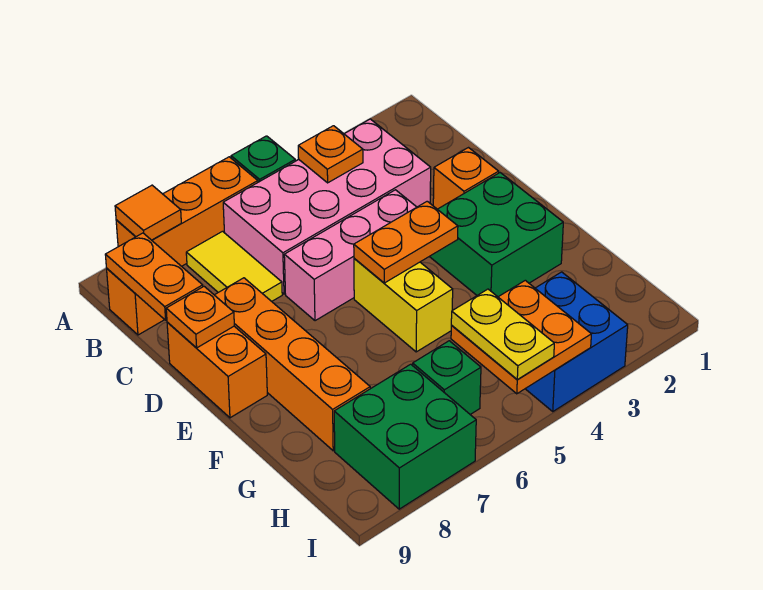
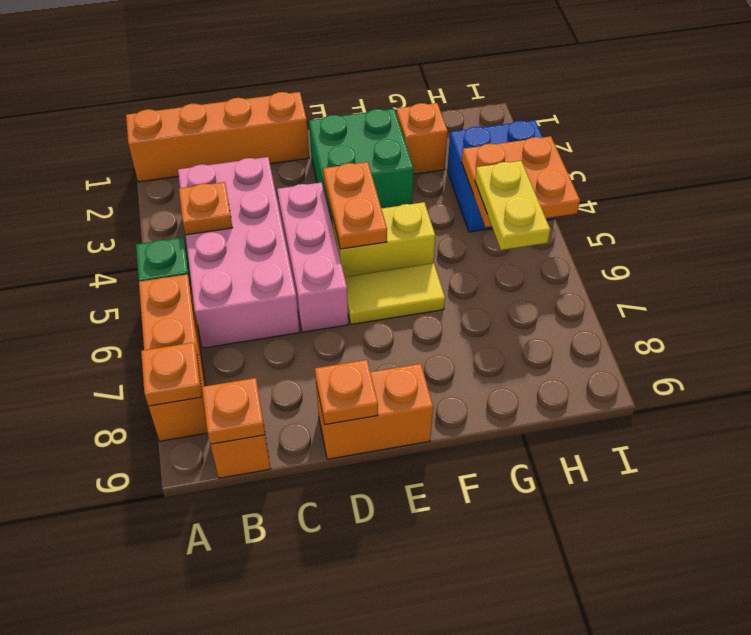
orange 1x1 tile [115,185,181,240] -> orange 1x1 plate [141,342,202,406]
yellow 1x2 tile [186,231,282,301] -> yellow 1x2 tile moved to [345,263,445,324]
orange 1x2 plate [105,233,203,320] -> orange 1x1 plate [202,378,265,444]
orange 1x1 brick [433,148,499,209] -> orange 1x1 brick moved to [396,103,448,174]
orange 1x4 brick [215,278,370,451] -> orange 1x4 brick moved to [126,92,309,182]
yellow 1x2 plate [451,289,554,379] -> yellow 1x2 plate turned to [475,161,550,250]
green 1x1 brick [413,341,481,414] -> none
green 2x2 brick [334,364,476,509] -> none

